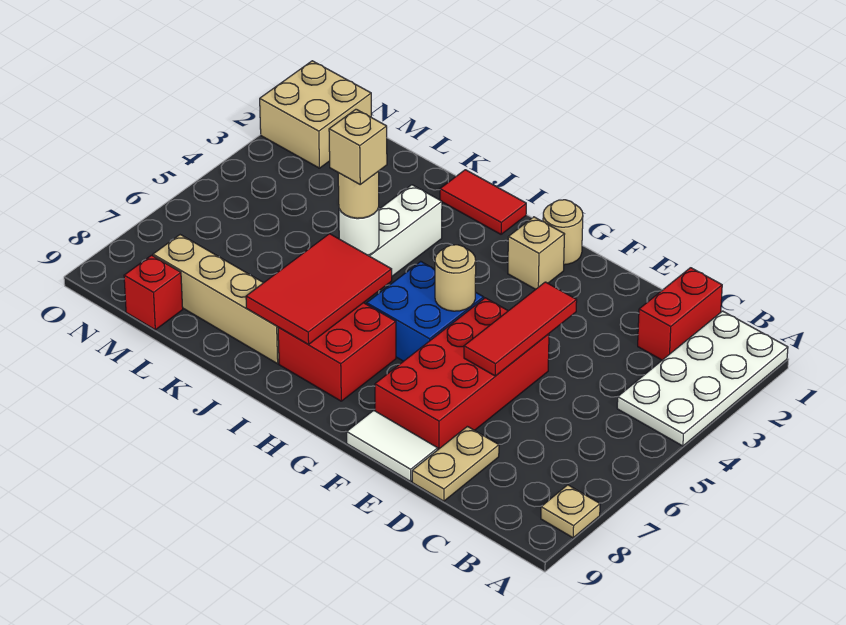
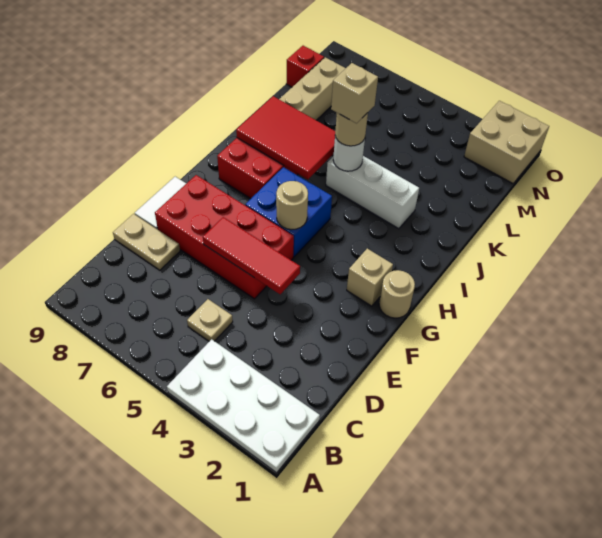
tan 1x1 plate [541,485,600,538] -> tan 1x1 plate moved to [187,299,233,341]
red 1x2 brick [638,268,722,360] -> none
red 1x2 tile [440,170,526,234] -> none

